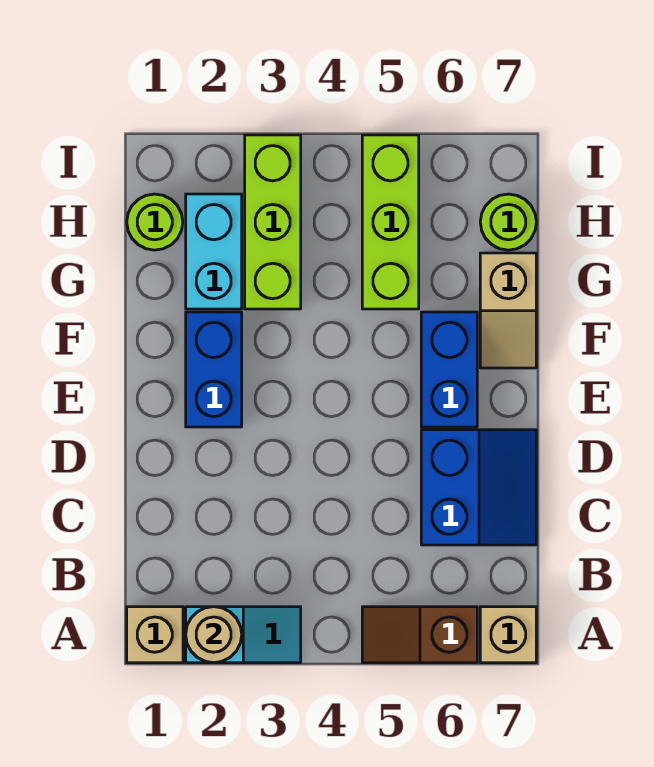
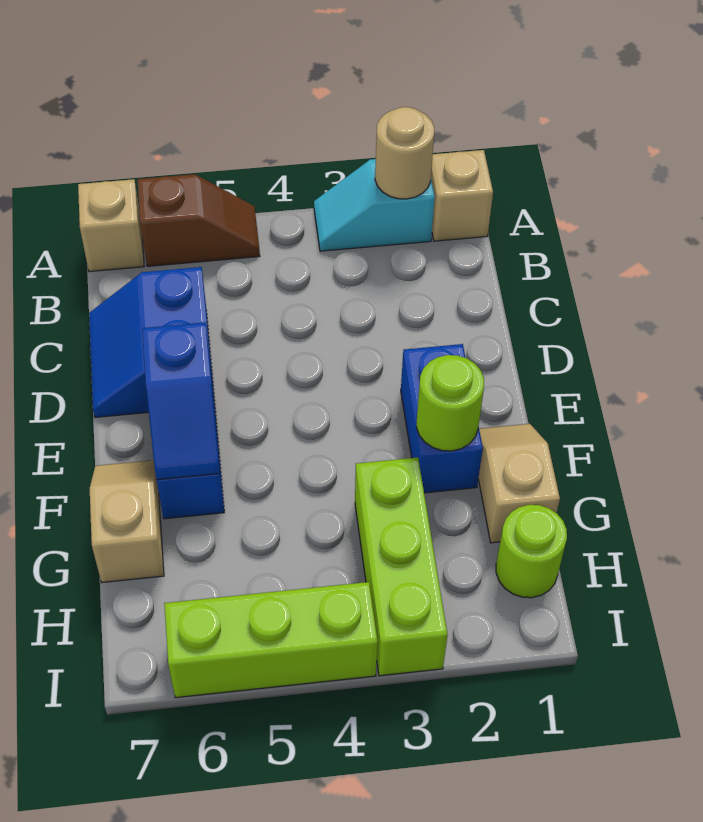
none -> blue 1x2 slope [142,322,220,480]
none -> tan 1x2 slope [478,424,560,543]
cyan 1x2 brick [186,194,242,309] -> none
lime 1x3 brick [362,135,419,309] -> lime 1x3 brick turned to [164,582,378,698]
lime 1x1 round brick [480,194,536,250] -> lime 1x1 round brick moved to [417,355,484,451]

